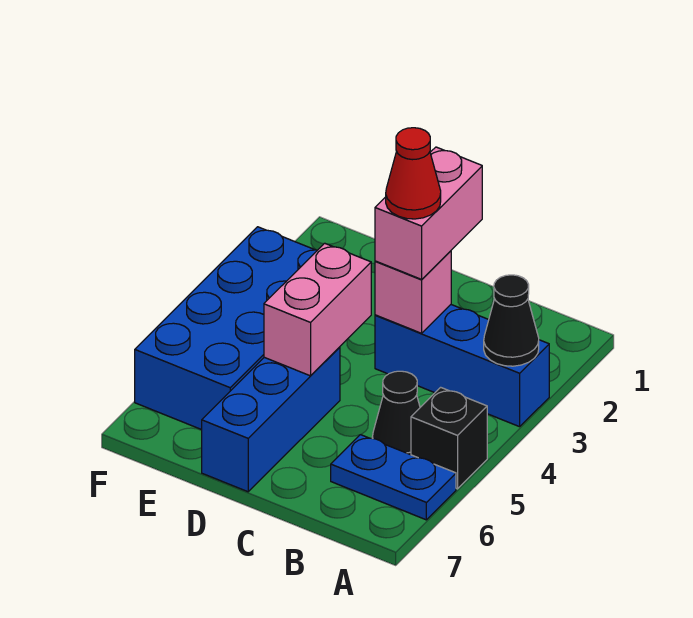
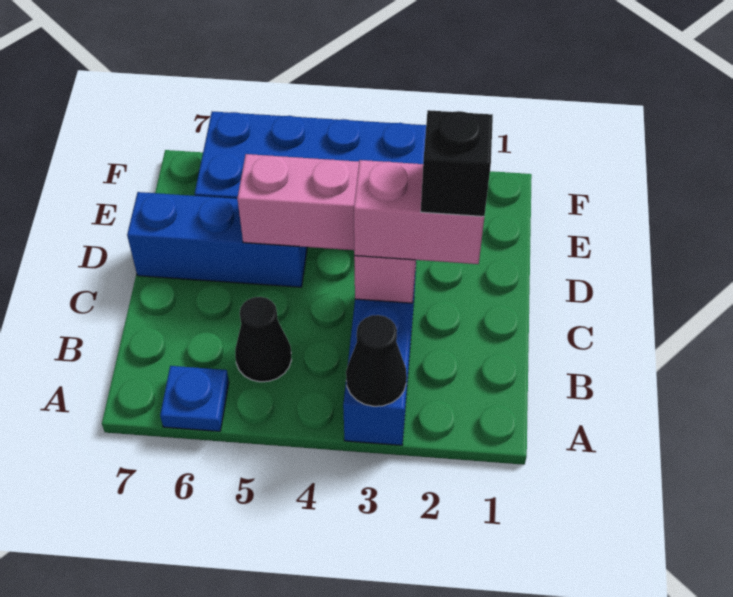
black 1x1 brick [411,387,487,489] -> black 1x1 brick moved to [421,110,493,217]
blue 1x2 plate [331,435,456,520] -> blue 1x1 plate [160,366,229,431]
red 1x1 cone [386,128,441,219] -> none

